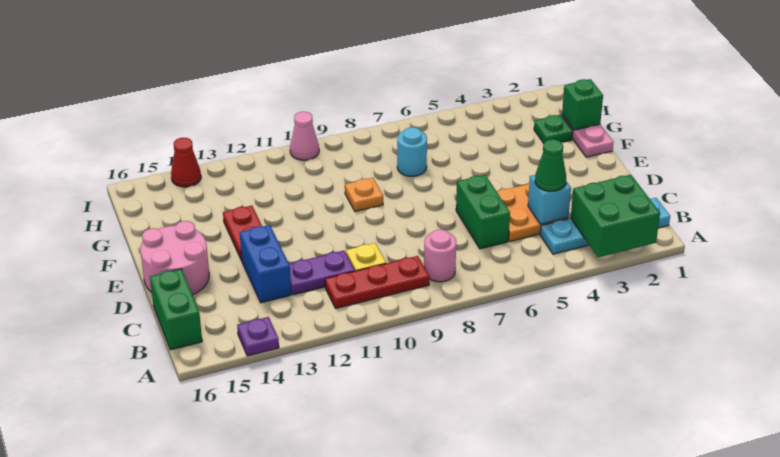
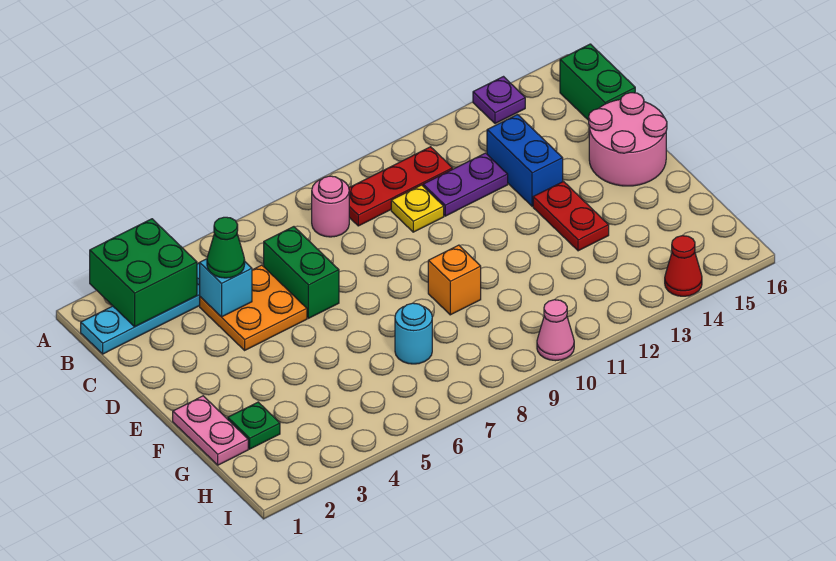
orange 1x1 plate [345,178,383,212] -> orange 1x1 brick [428,245,481,315]
green 1x1 brick [562,79,603,130] -> none

